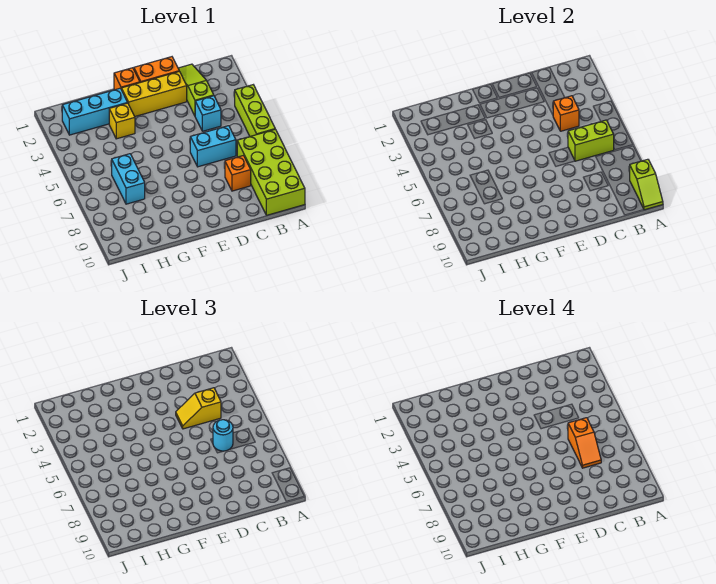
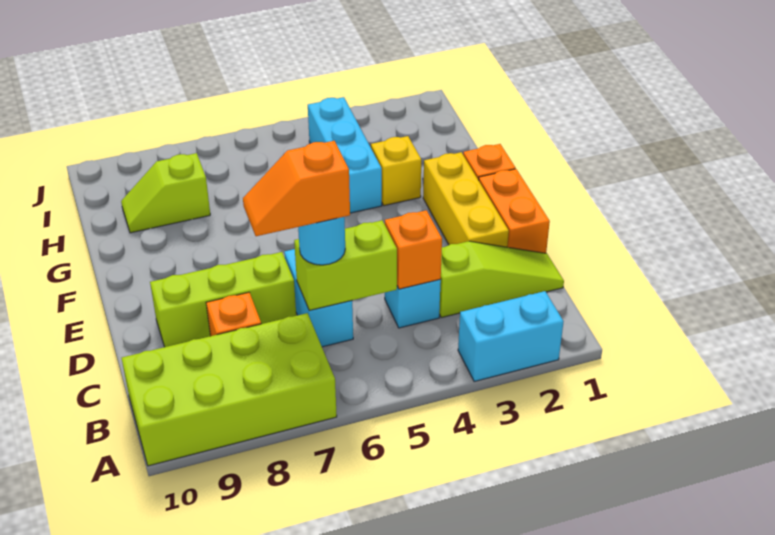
lime 1x3 brick [235,85,275,136] -> lime 1x3 brick moved to [150,252,296,347]
lime 1x2 slope [630,159,663,210] -> lime 1x2 slope moved to [121,153,210,233]
lime 1x2 brick [568,120,614,161] -> lime 1x2 brick turned to [294,220,397,310]
yellow 1x2 slope [176,388,221,429] -> none
cyan 1x3 brick [62,88,127,135] -> cyan 1x3 brick moved to [308,97,382,213]
cyan 1x2 brick [112,154,145,204] -> cyan 1x2 brick moved to [458,291,564,382]

